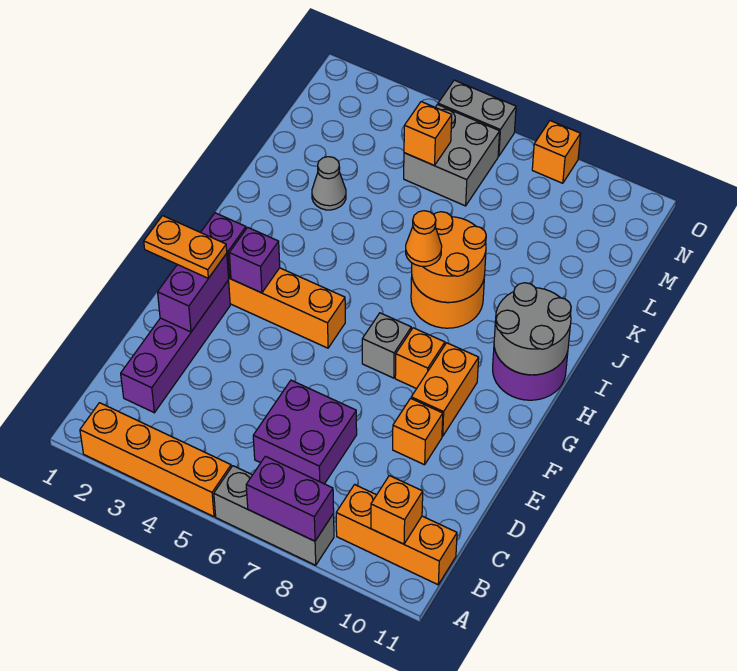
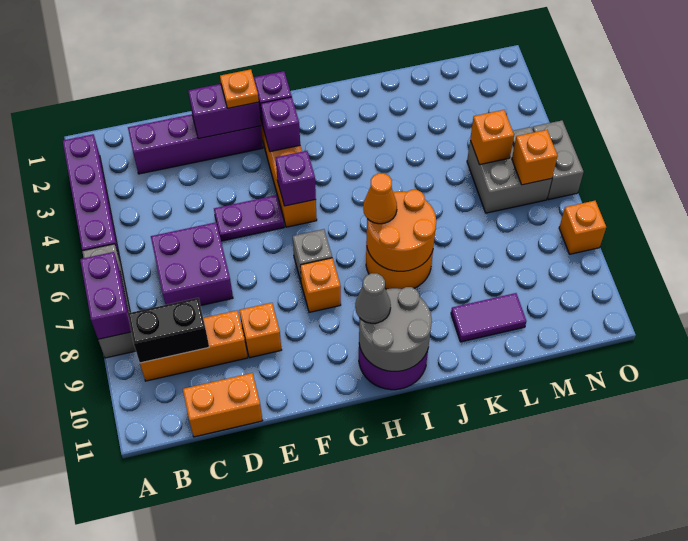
orange 1x4 brick [80,403,231,517] -> purple 1x4 brick [63,134,120,259]
orange 1x3 brick [336,485,457,585] -> orange 1x3 brick turned to [140,311,247,381]
none -> black 1x2 brick [128,298,209,363]
orange 1x1 brick [371,476,423,544] -> orange 1x1 brick moved to [512,130,557,185]
none -> purple 1x2 plate [214,195,284,241]
orange 1x2 plate [144,216,227,278] -> orange 1x1 plate [220,69,259,108]
orange 1x2 brick [411,343,479,436] -> orange 1x2 brick moved to [183,373,262,437]
none -> purple 1x1 brick [276,151,316,206]
grey 1x1 cone [312,157,346,210] -> grey 1x1 cone moved to [355,273,391,323]
none -> purple 1x2 tile [451,293,526,342]

